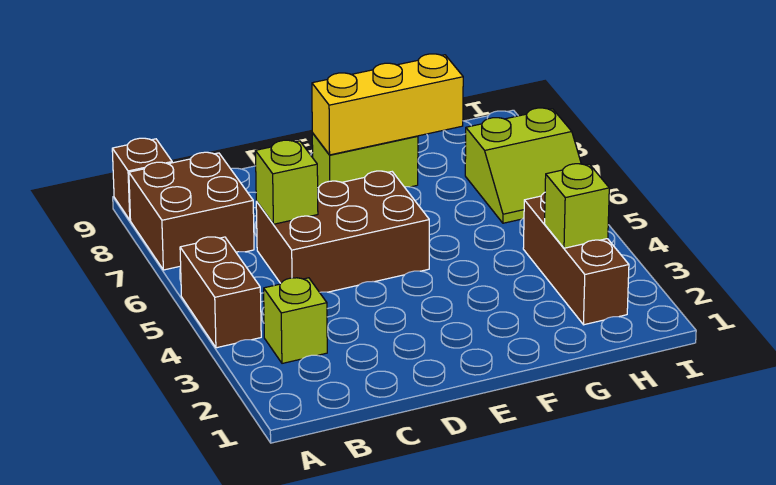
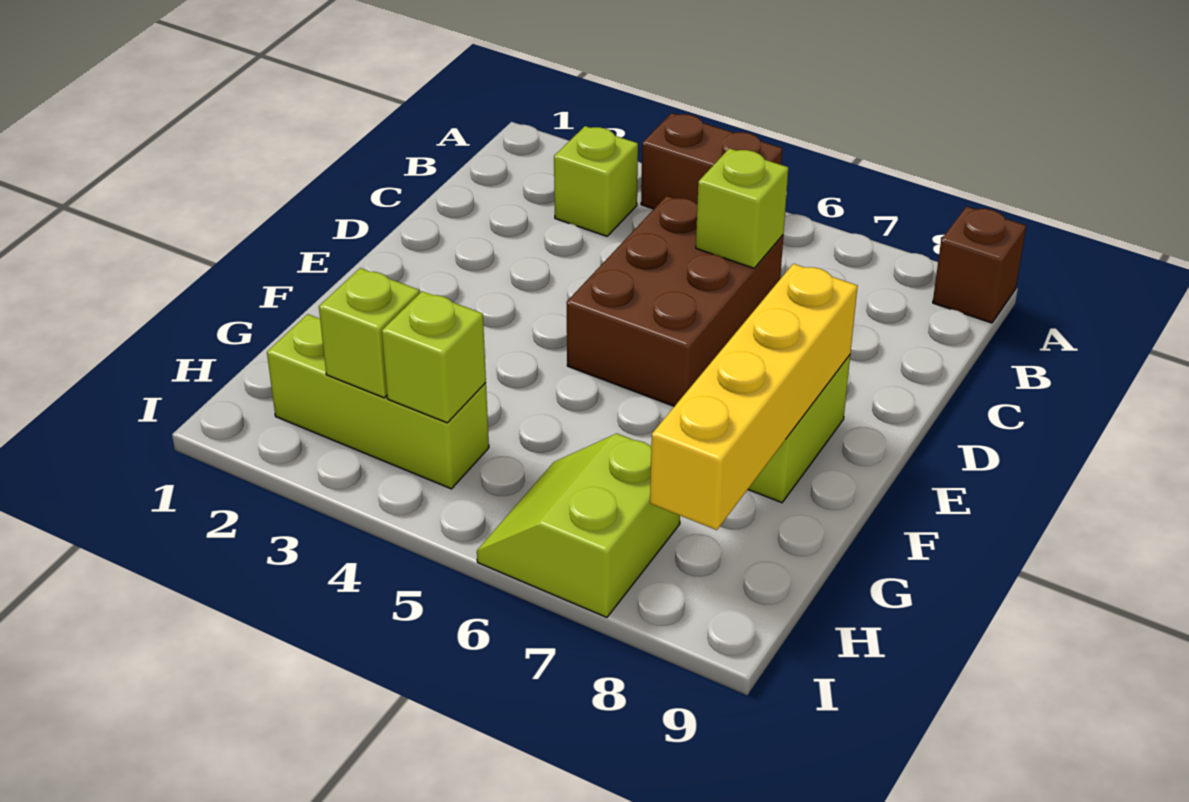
brown 2x2 brick [129,152,254,270] -> none
yellow 1x3 brick [312,54,463,155] -> yellow 1x4 brick [650,264,858,530]
brown 1x3 brick [523,193,629,325] -> lime 1x3 brick [267,314,489,489]
none -> lime 1x1 brick [382,291,486,423]

